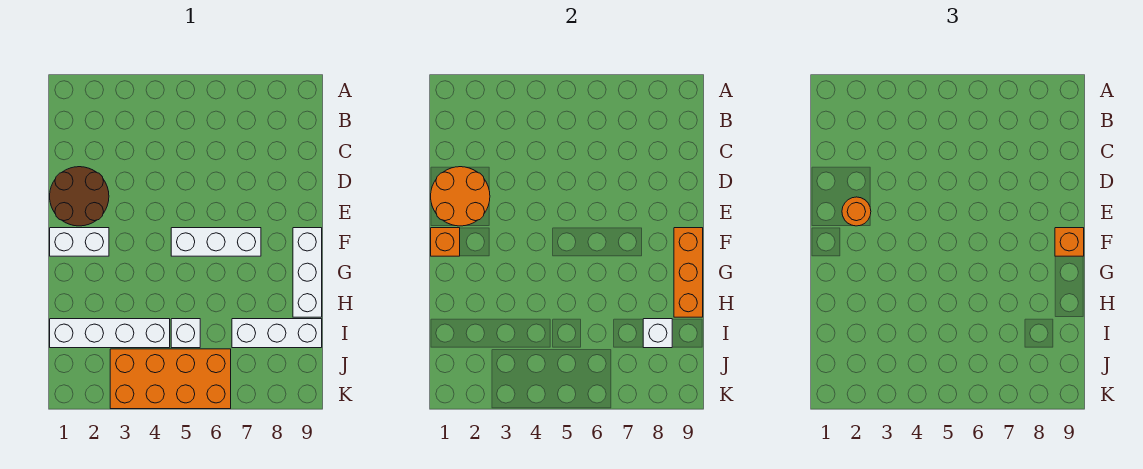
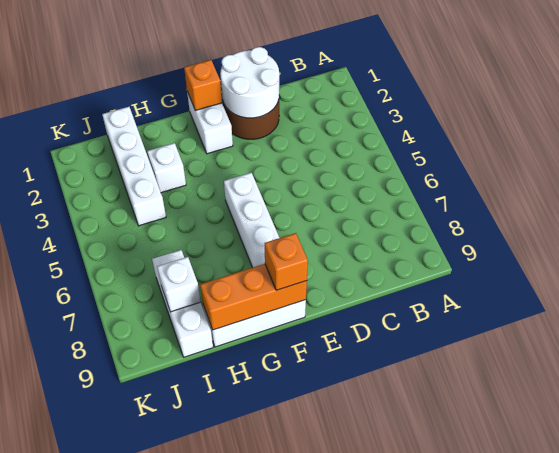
orange 2x2 round brick [431,167,490,226] -> white 2x2 round brick [220,47,279,118]
orange 1x1 round brick [842,197,871,226] -> none
white 1x1 brick [171,319,200,348] -> white 1x1 brick moved to [147,143,186,193]
orange 2x4 brick [110,349,231,409] -> none

